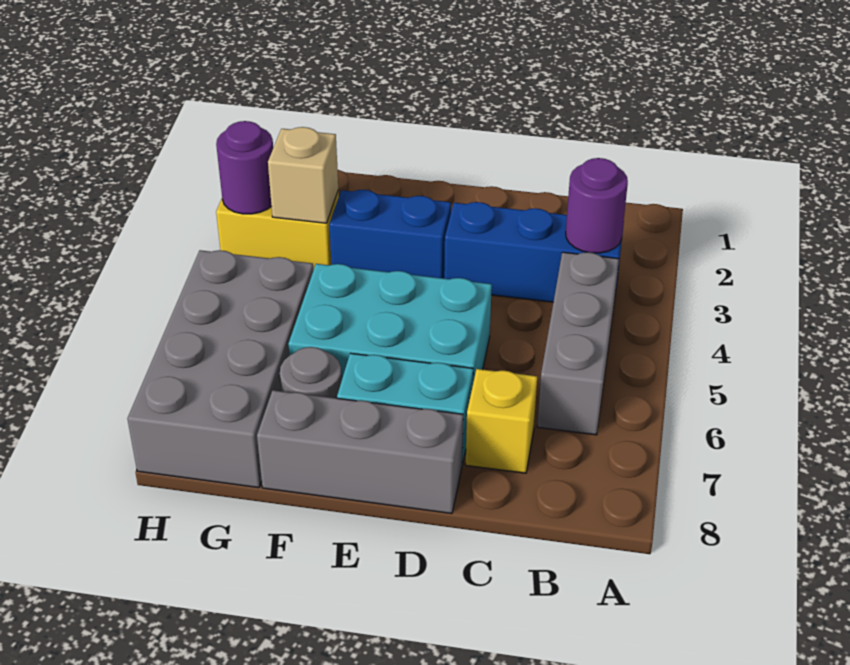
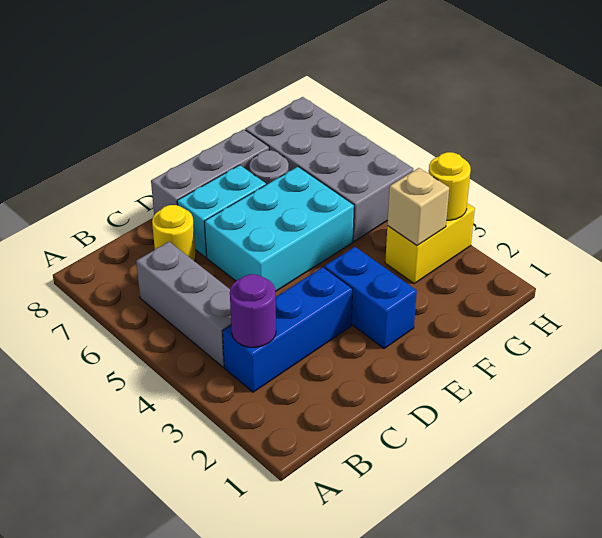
yellow 1x1 brick [466,369,537,473] -> yellow 1x1 round brick [152,205,196,261]
blue 1x2 brick [329,190,451,278] -> blue 1x2 brick turned to [324,247,417,349]
purple 1x1 round brick [216,121,273,214] -> yellow 1x1 round brick [429,152,471,220]

